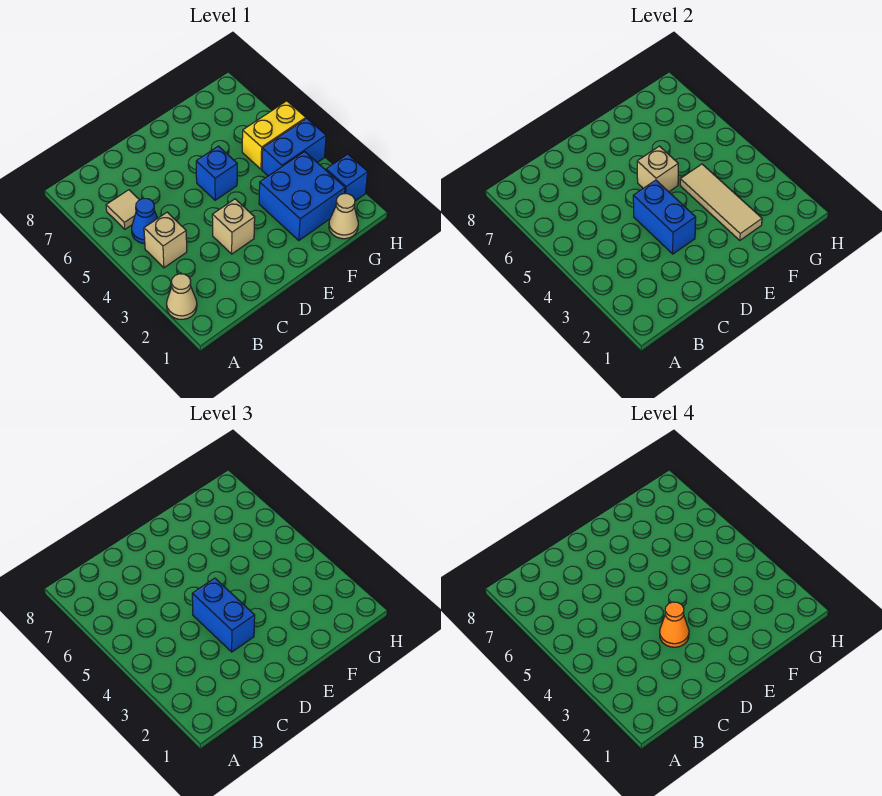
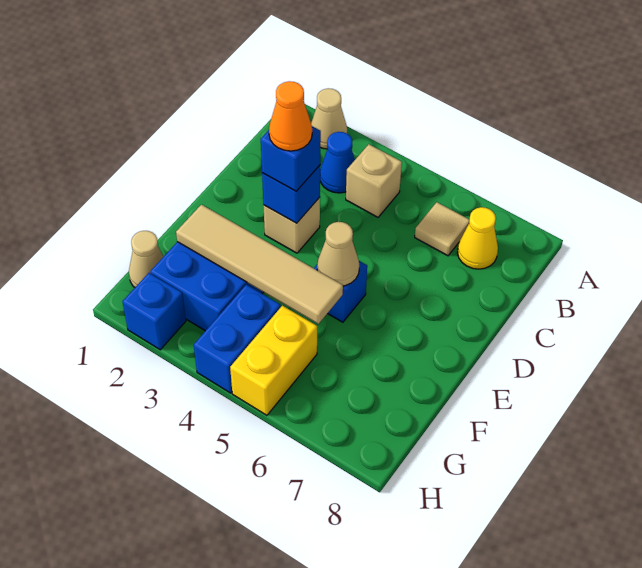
blue 1x1 cone [132,198,158,244] -> blue 1x1 cone moved to [320,132,355,193]
none -> yellow 1x1 cone [457,207,498,269]
blue 1x2 brick [633,180,696,254] -> blue 1x1 brick [262,165,320,223]
blue 1x2 brick [192,578,255,652] -> blue 1x1 brick [261,126,321,191]
tan 1x1 brick [637,146,678,192] -> tan 1x1 cone [317,222,359,286]
tan 1x3 tile [680,164,762,241] -> tan 1x4 tile [176,205,343,324]

